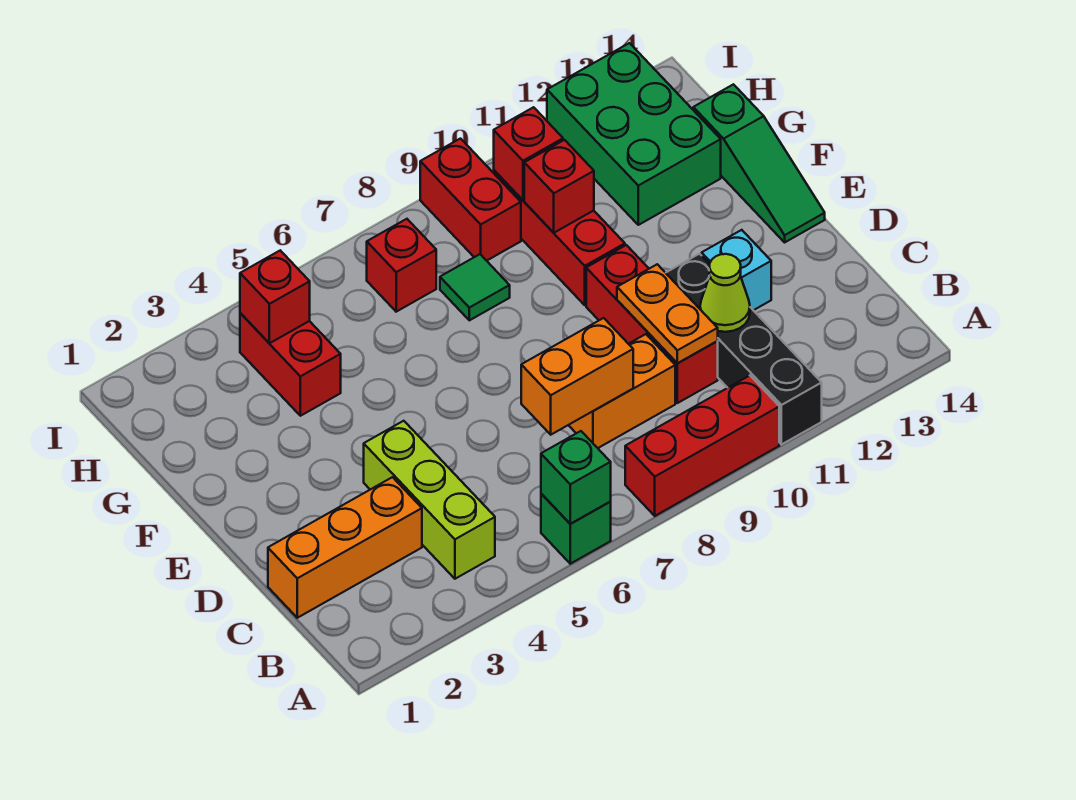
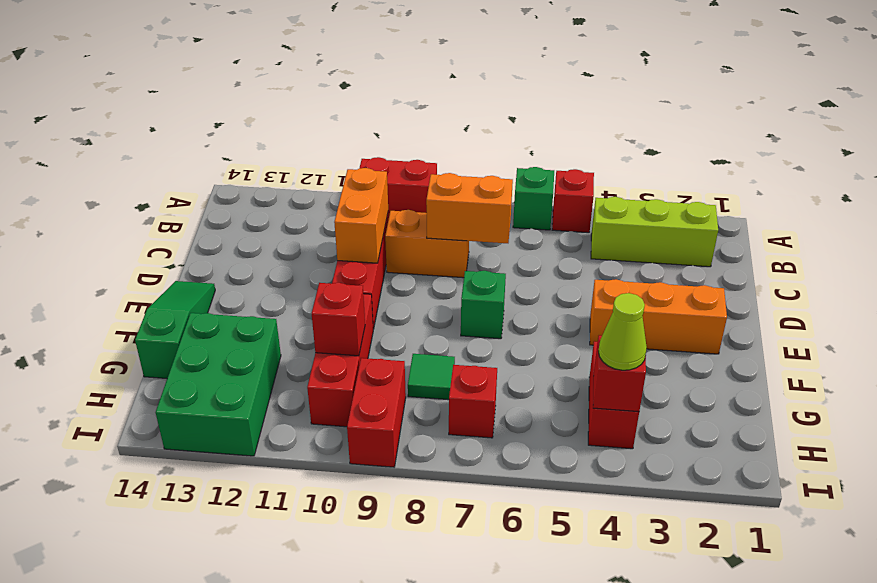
green 1x1 brick [541,431,611,524] -> green 1x1 brick moved to [461,271,506,339]
red 1x3 brick [625,376,779,516] -> red 1x2 brick [360,157,437,215]
black 1x4 brick [666,254,822,445] -> none
lime 1x3 brick [364,421,495,579] -> lime 1x3 brick turned to [591,197,718,267]
orange 1x3 brick [268,477,422,618] -> orange 1x3 brick moved to [590,279,727,354]
orange 1x2 plate [617,264,718,363] -> orange 1x2 brick [334,168,388,263]
lime 1x1 cone [700,254,750,332] -> lime 1x1 cone moved to [598,293,647,370]
cyan 1x1 brick [702,230,771,310] -> none
red 1x1 brick [494,107,563,200] -> red 1x1 brick moved to [552,169,594,233]

